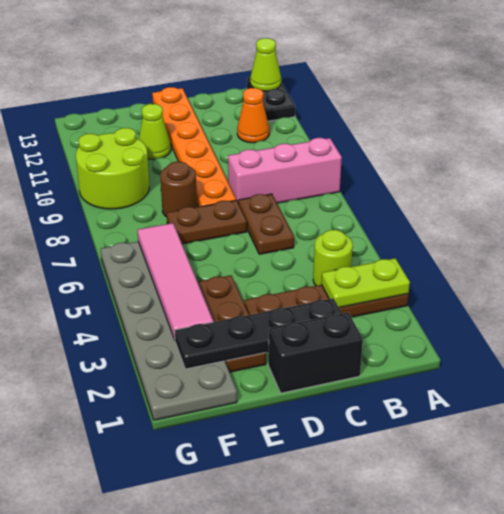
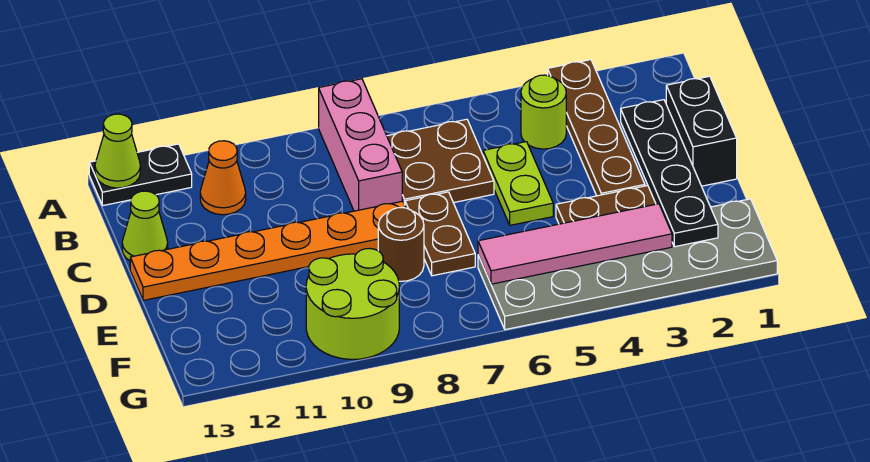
lime 1x2 plate [321,258,410,308] -> lime 1x2 plate moved to [483,142,553,225]
brown 1x2 plate [238,194,294,254] -> brown 2x2 plate [387,119,494,205]
lime 1x1 cone [139,104,171,160] -> lime 1x1 cone moved to [122,191,168,261]

